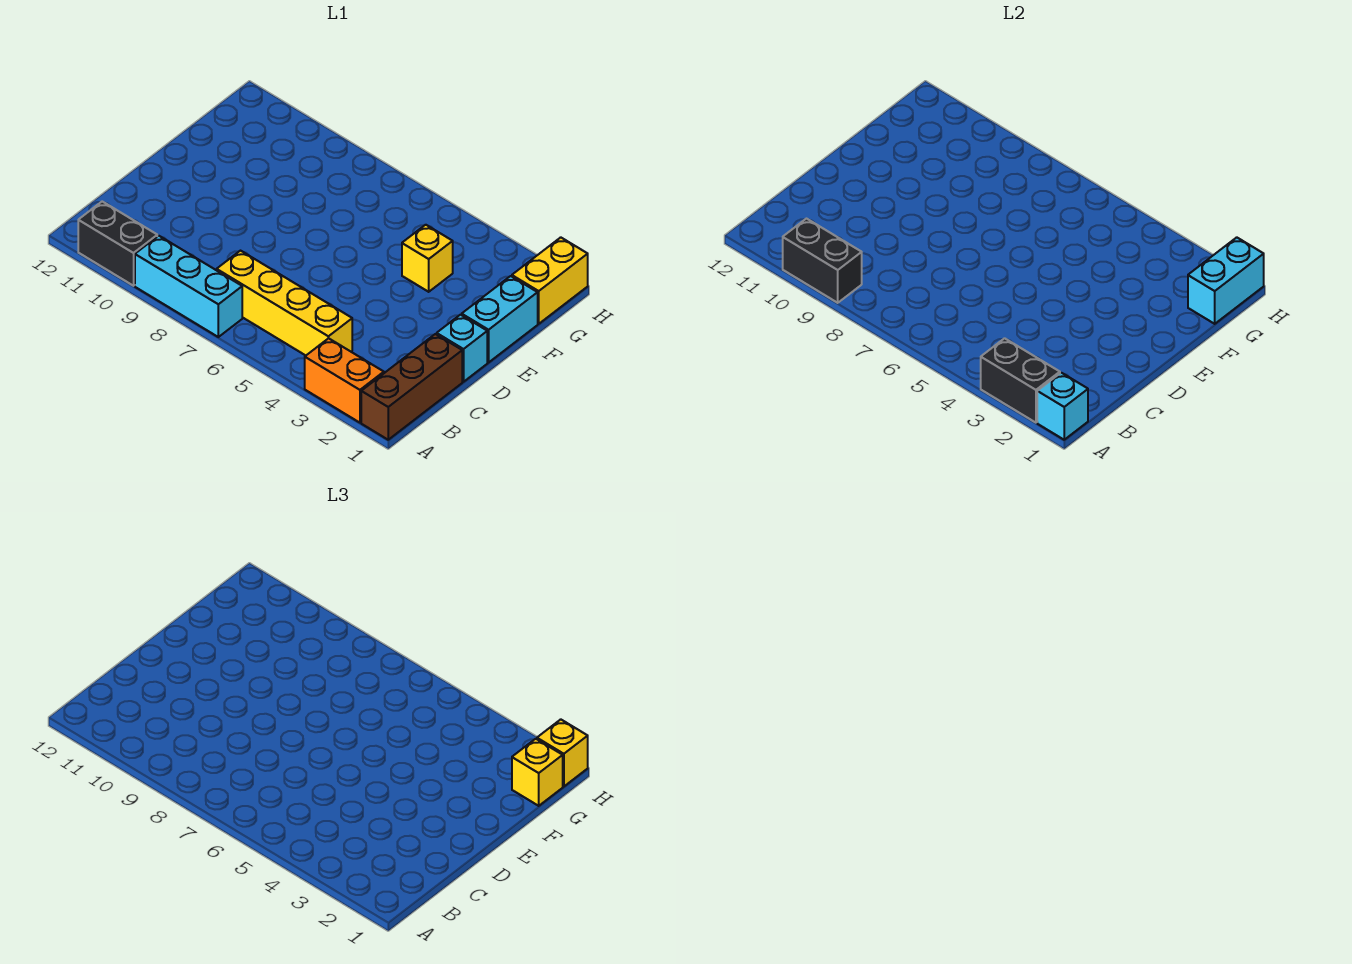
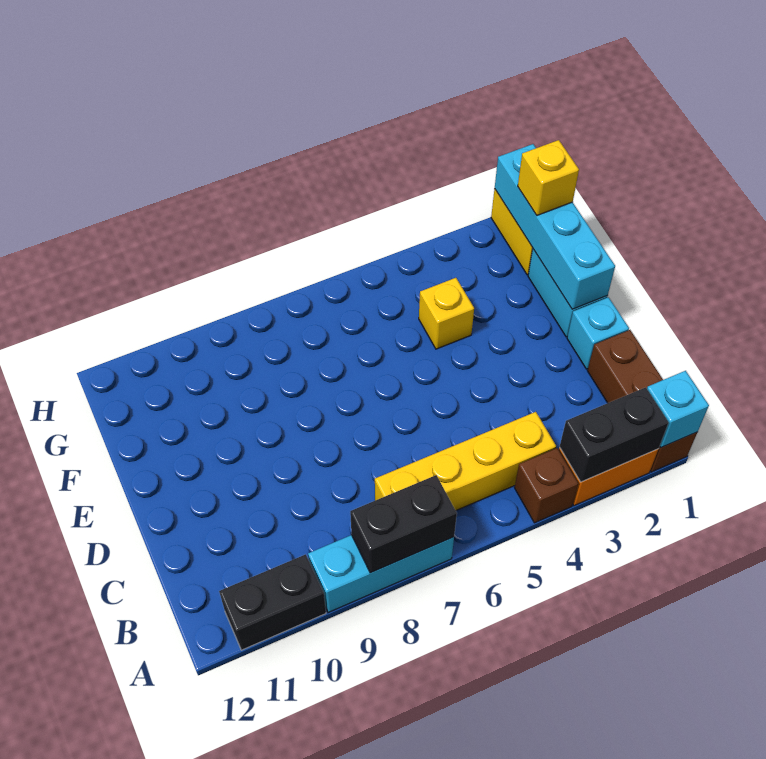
none -> brown 1x1 brick [514,448,578,523]
black 1x2 brick [783,219,862,303] -> black 1x2 brick moved to [350,475,457,573]
cyan 1x2 brick [1188,237,1264,324] -> cyan 1x4 brick [495,144,615,309]
yellow 1x1 brick [537,719,588,787] -> none

